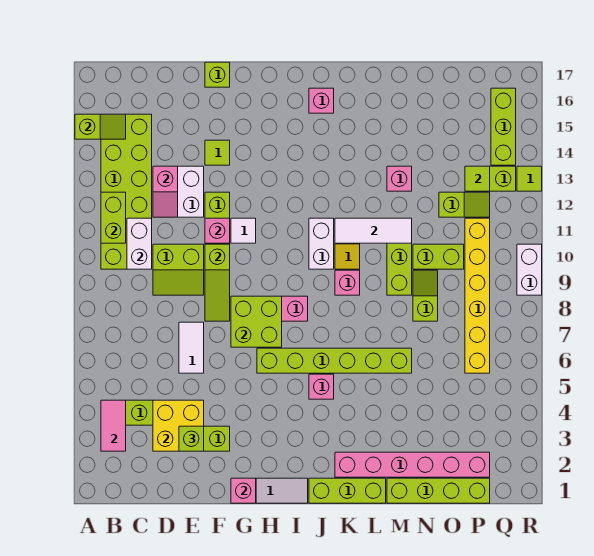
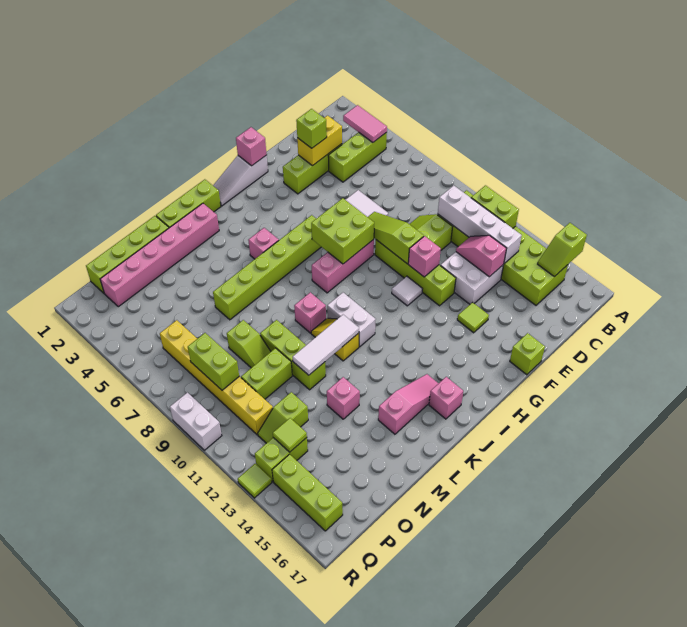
white 1x2 brick [127,218,152,269] -> white 1x4 brick [438,186,522,263]
yellow 2x2 brick [153,400,204,451] -> yellow 1x2 brick [297,116,342,166]
none -> pink 1x3 slope [378,374,439,434]
none -> lime 1x2 brick [188,333,239,390]

